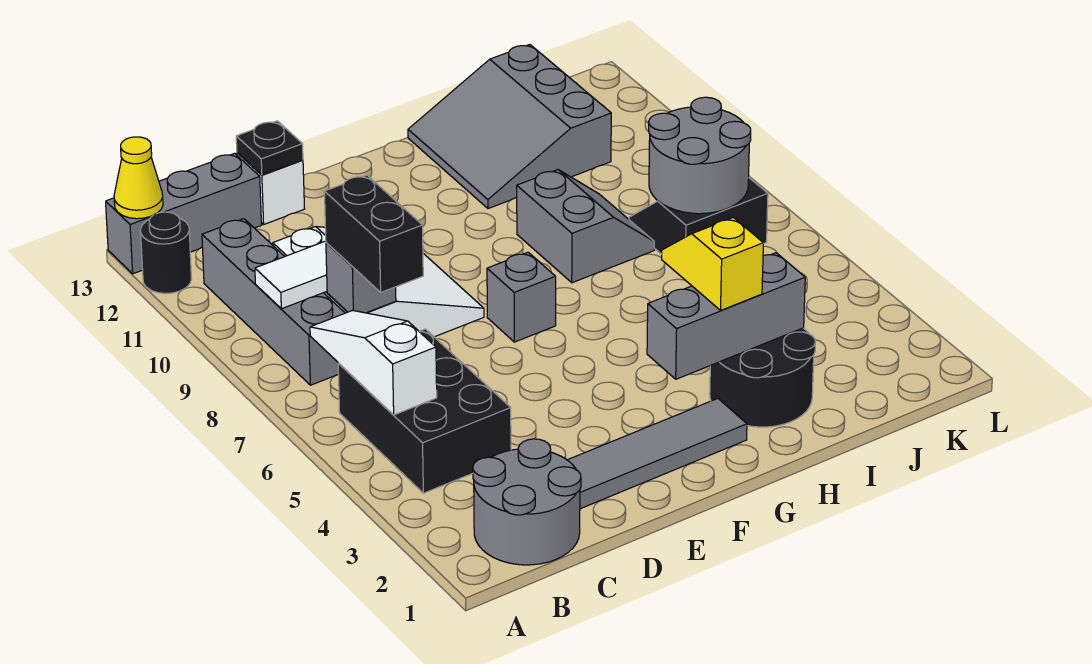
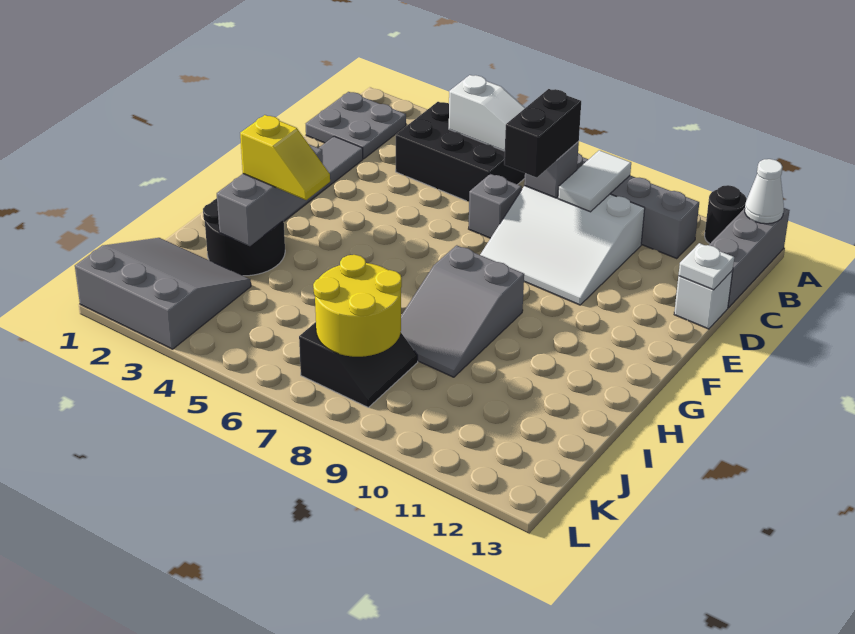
yellow 1x1 cone [114,137,163,219] -> white 1x1 cone [745,159,784,224]
grey 2x2 round brick [473,439,581,565] -> grey 2x2 plate [306,92,406,159]
black 1x2 brick [324,175,423,292] -> black 1x2 brick turned to [504,89,581,178]
black 1x1 plate [236,121,303,175] -> white 1x1 plate [678,243,734,290]
grey 1x1 brick [487,252,556,342] -> grey 1x1 brick moved to [469,174,522,238]
grey 2x2 slope [517,170,654,283] -> grey 2x3 slope [401,245,524,377]
grey 3x3 slope [408,45,611,209] -> grey 3x3 slope moved to [75,238,251,349]
grey 2x2 round brick [649,97,751,214] -> yellow 2x2 round brick [313,255,402,357]

